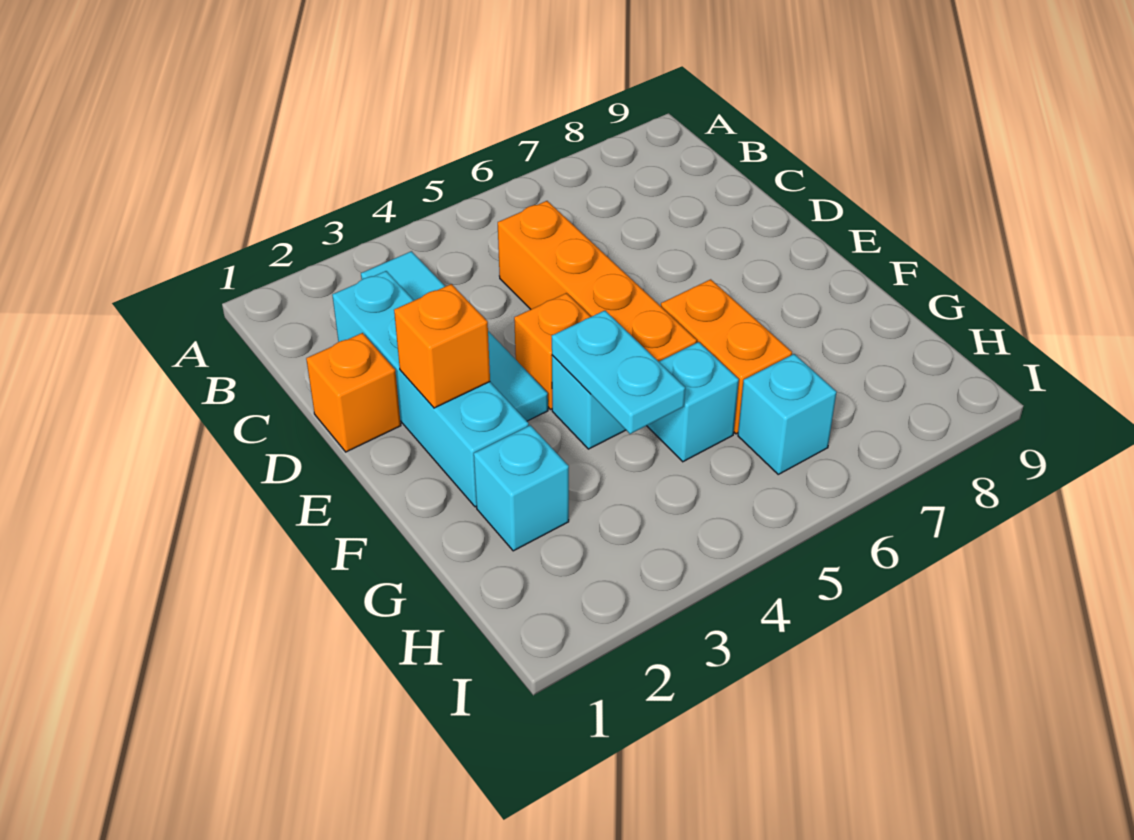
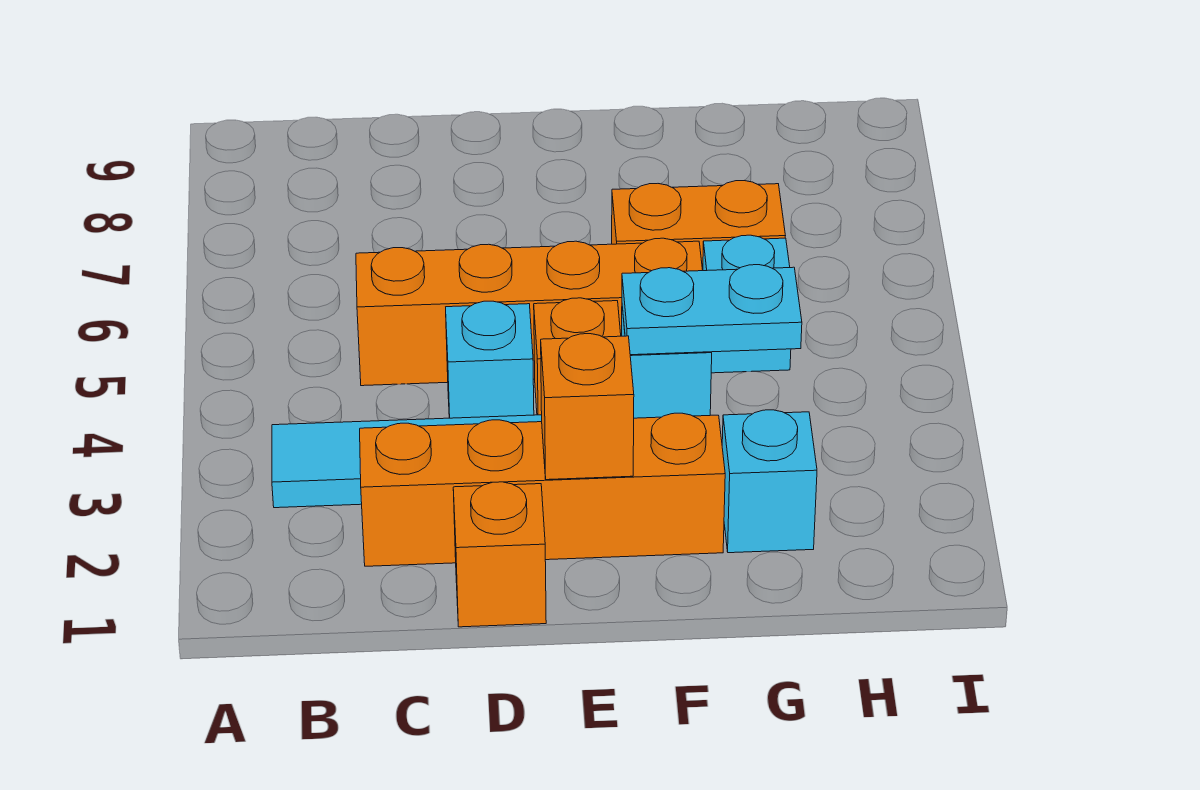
cyan 1x4 brick [332,271,529,507] -> orange 1x4 brick [360,413,725,566]
cyan 1x1 brick [738,354,837,474] -> cyan 1x1 brick moved to [446,301,534,418]

